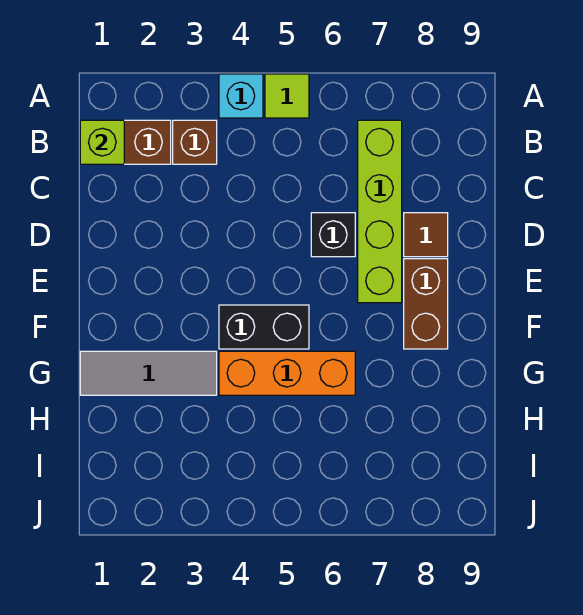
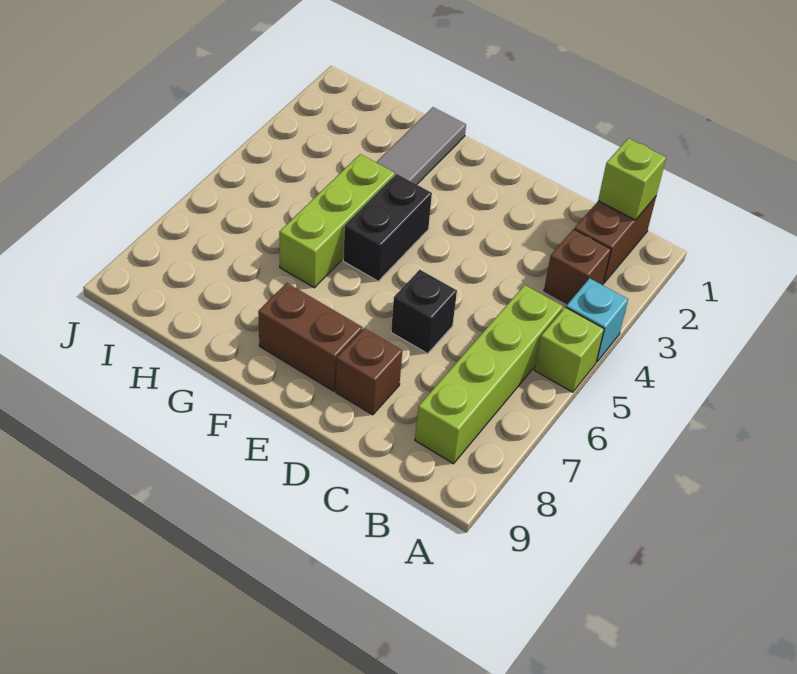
lime 1x1 tile [265,74,309,118] -> lime 1x1 brick [534,307,604,392]
lime 1x4 brick [358,120,402,303] -> lime 1x4 brick turned to [415,285,563,464]
brown 1x1 tile [404,213,448,257] -> brown 1x1 brick [336,328,402,415]
orange 1x3 brick [219,351,355,395] -> lime 1x3 brick [279,154,395,288]

